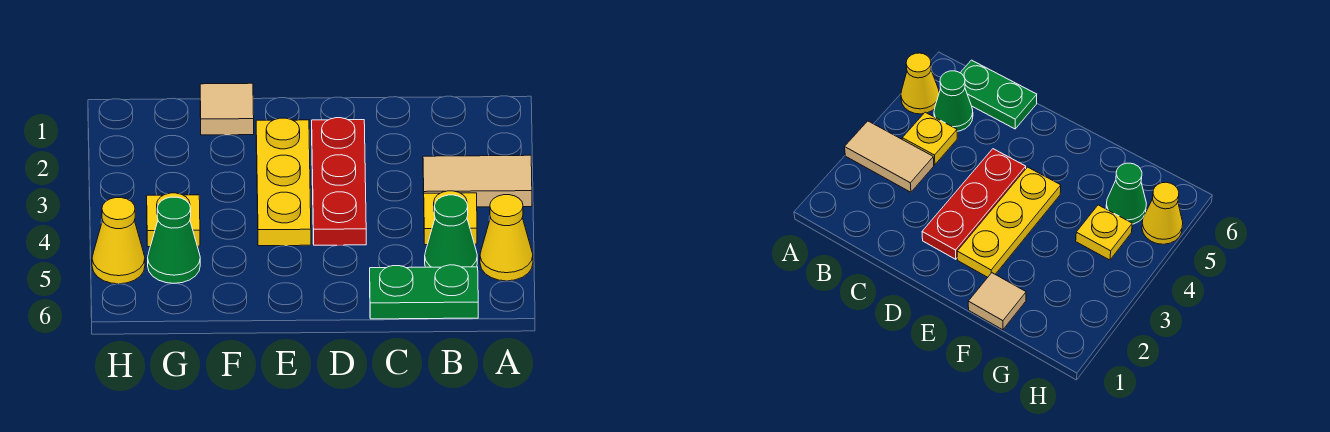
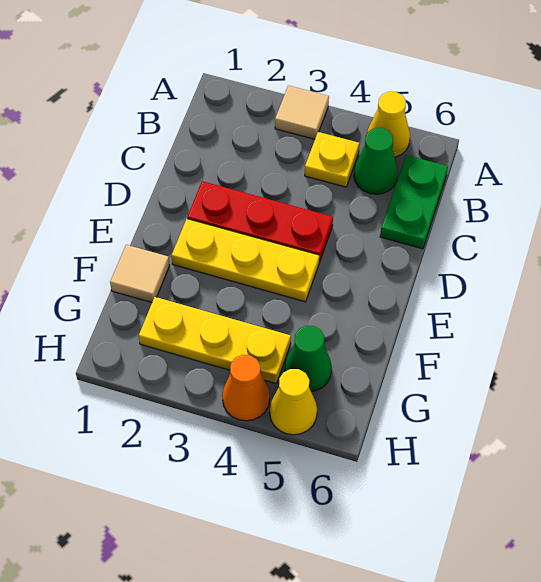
tan 1x2 tile [423,155,532,207] -> tan 1x1 tile [275,86,329,139]
yellow 1x1 plate [147,193,200,247] -> yellow 1x3 plate [139,297,291,383]
none -> orange 1x1 cone [222,355,270,421]

